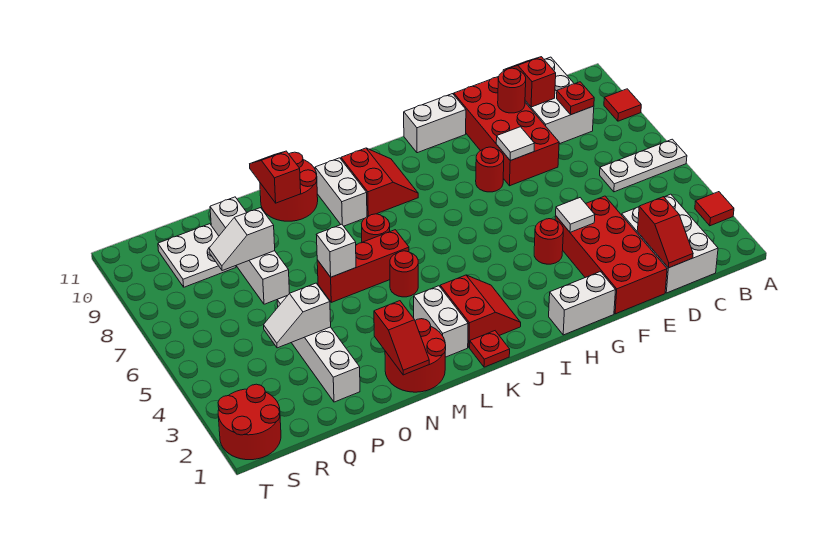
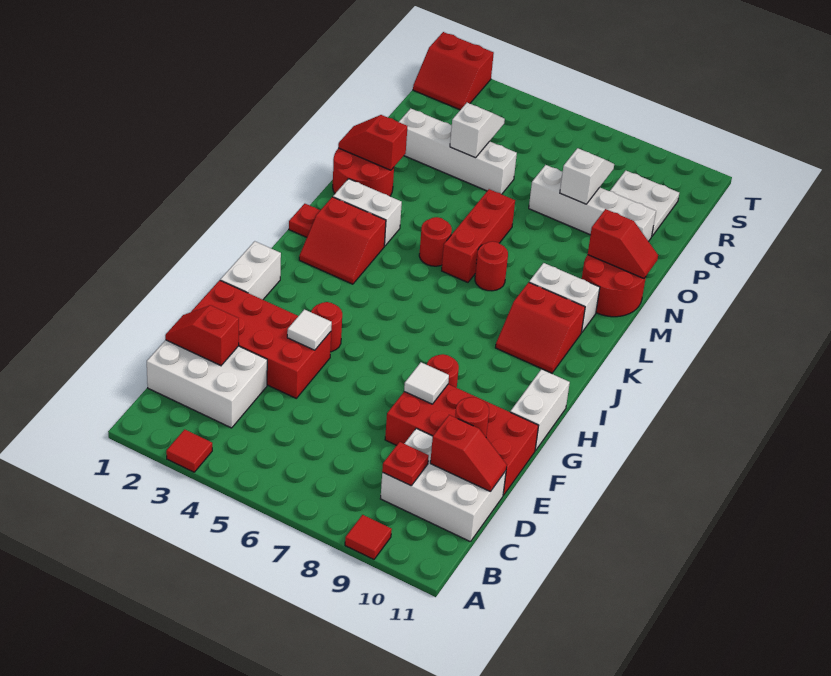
white 1x3 plate [600,139,687,192] -> none
white 1x1 brick [316,224,356,277] -> none
red 2x2 round brick [218,384,281,460] -> red 2x2 slope [413,32,494,110]

